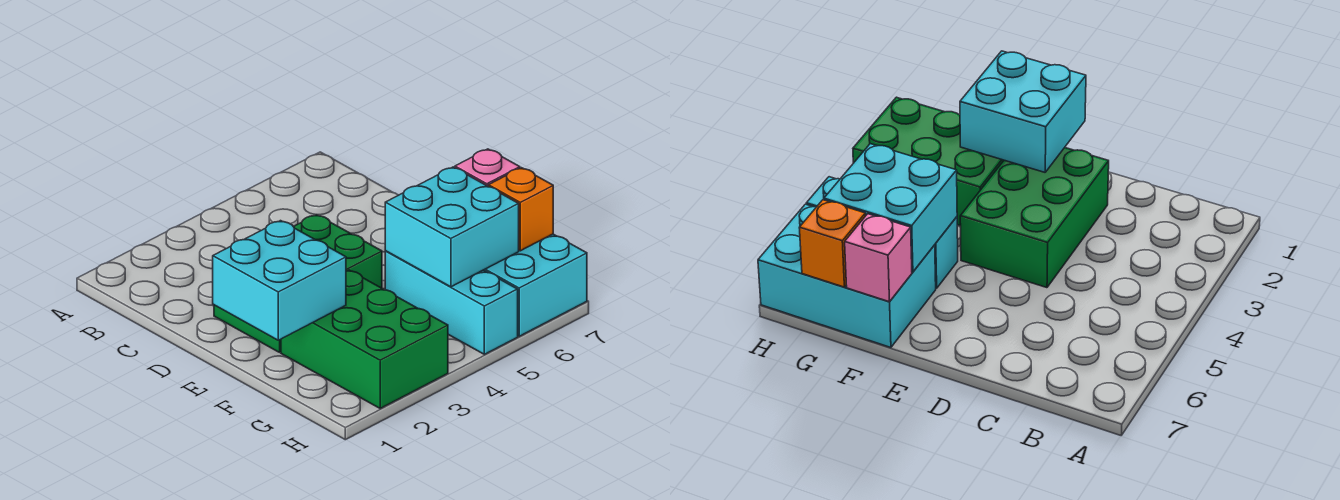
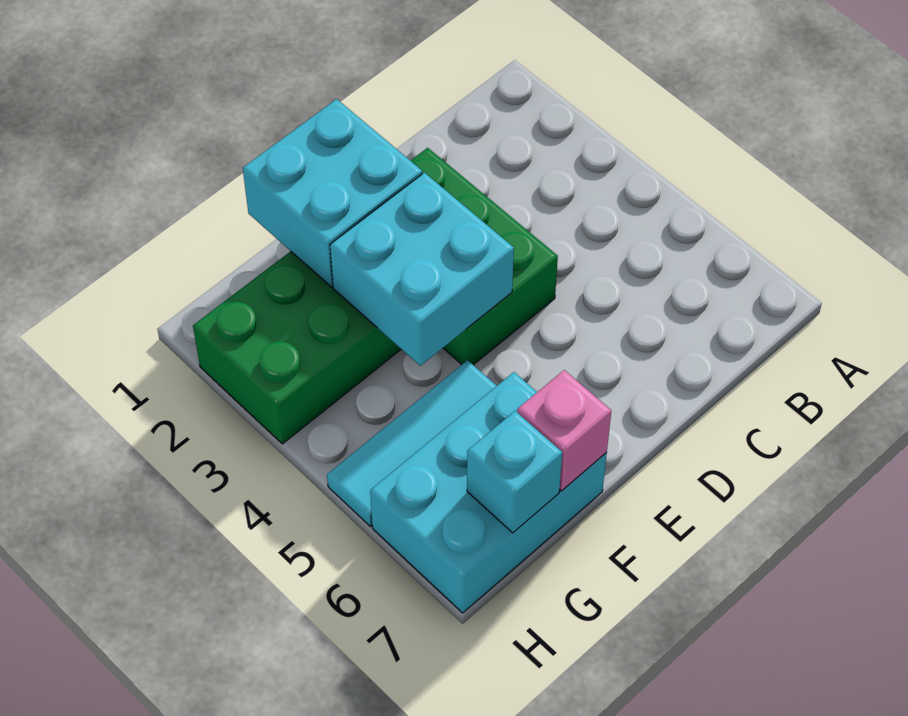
cyan 1x3 brick [385,251,518,354] -> cyan 1x3 tile [327,360,497,527]
cyan 2x2 brick [385,167,519,287] -> cyan 2x2 brick moved to [330,173,514,366]
orange 1x1 brick [488,168,553,251] -> cyan 1x1 brick [467,411,562,533]

